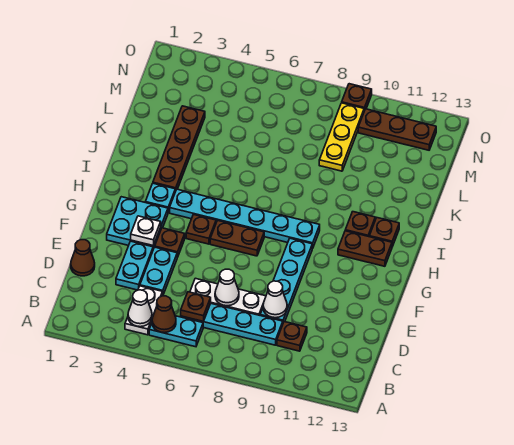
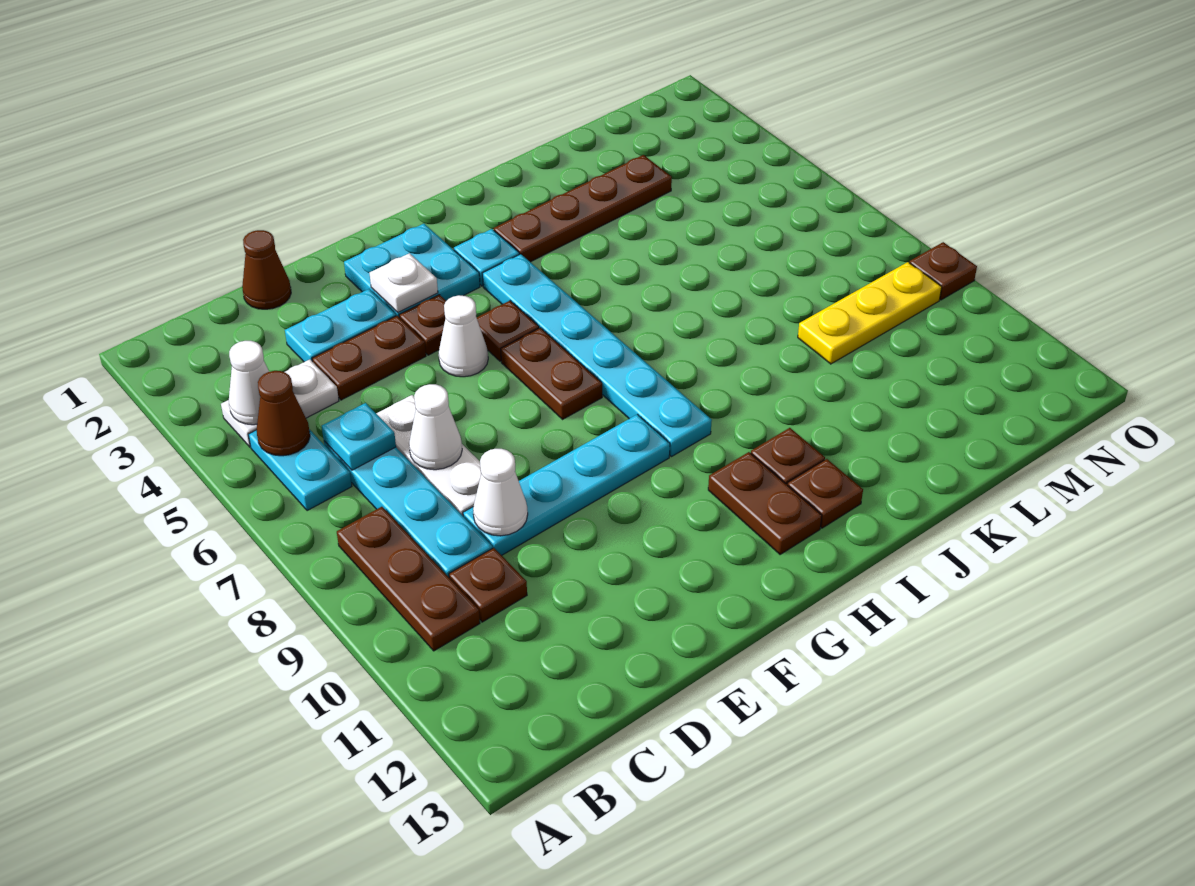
brown 1x1 plate [181,292,211,322] -> cyan 1x1 plate [322,403,396,470]
cyan 1x2 plate [140,247,177,296] -> brown 1x2 plate [312,316,426,400]
none -> white 1x1 cone [439,295,488,377]
brown 1x3 plate [358,109,436,150] -> brown 1x3 plate moved to [337,507,480,651]

